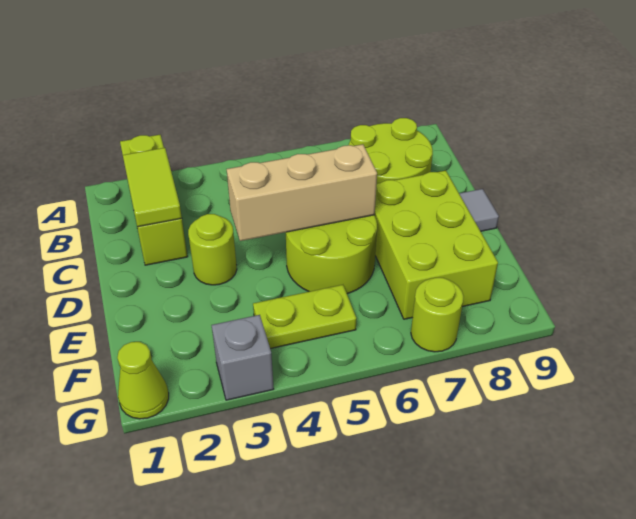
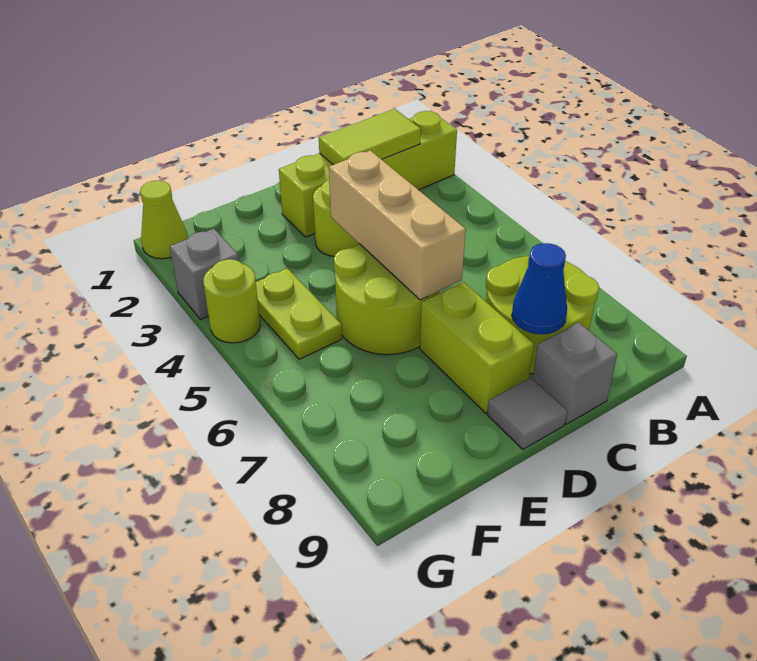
lime 1x3 brick [120,135,188,265] -> lime 1x4 brick [279,111,457,237]
none -> blue 1x1 cone [512,243,567,335]
none -> grey 1x1 brick [533,323,617,424]
lime 2x3 brick [375,171,498,319] -> lime 1x2 brick [420,282,534,413]
lime 1x1 round brick [411,278,464,352] -> lime 1x1 round brick moved to [203,259,260,343]

